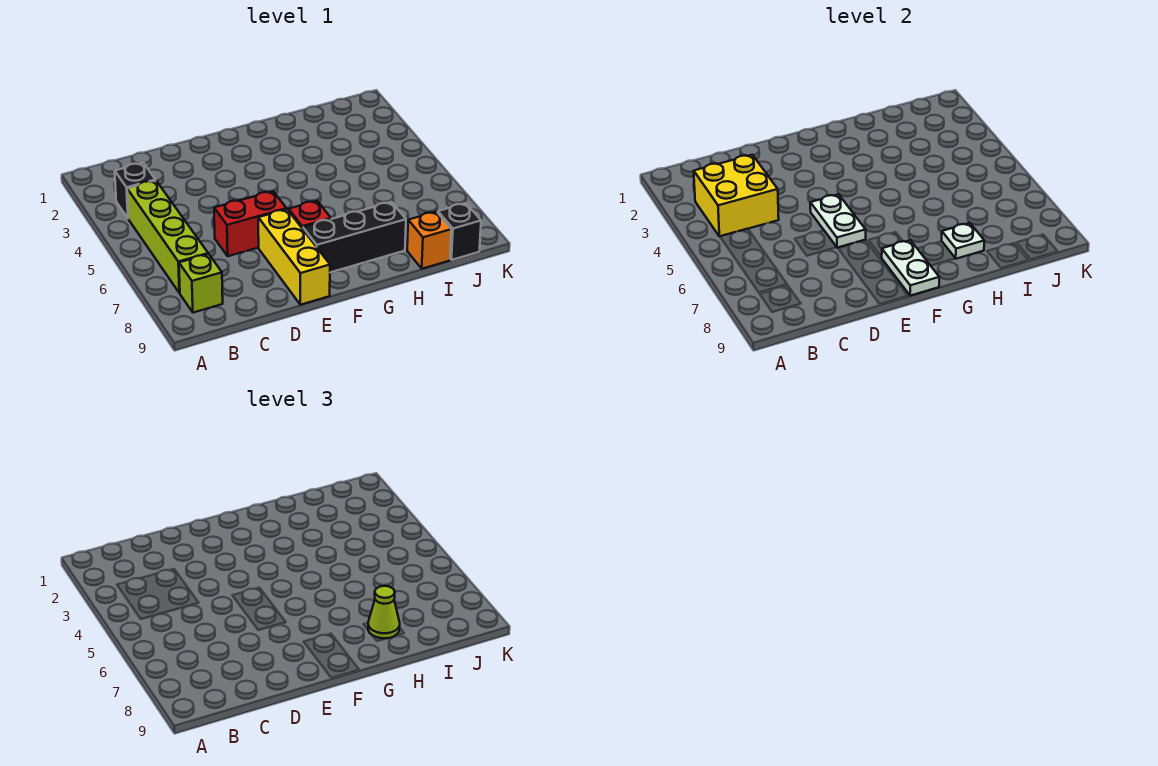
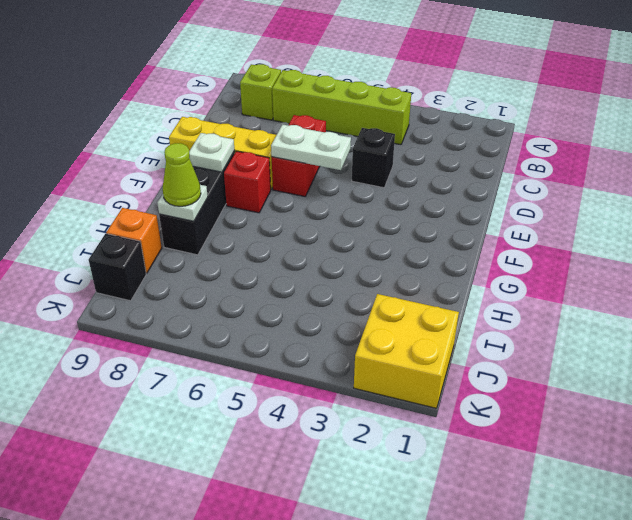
black 1x1 brick [115,163,156,218] -> black 1x1 brick moved to [352,128,395,188]
yellow 2x2 brick [694,155,779,237] -> yellow 2x2 brick moved to [354,294,459,408]
white 1x2 plate [882,240,939,296] -> white 1x1 plate [189,133,235,172]

